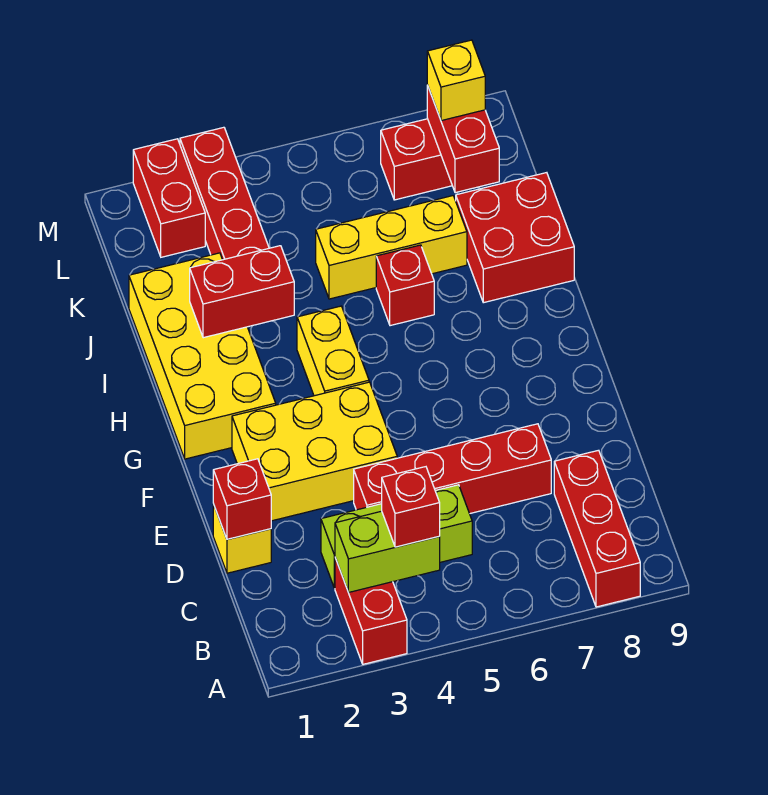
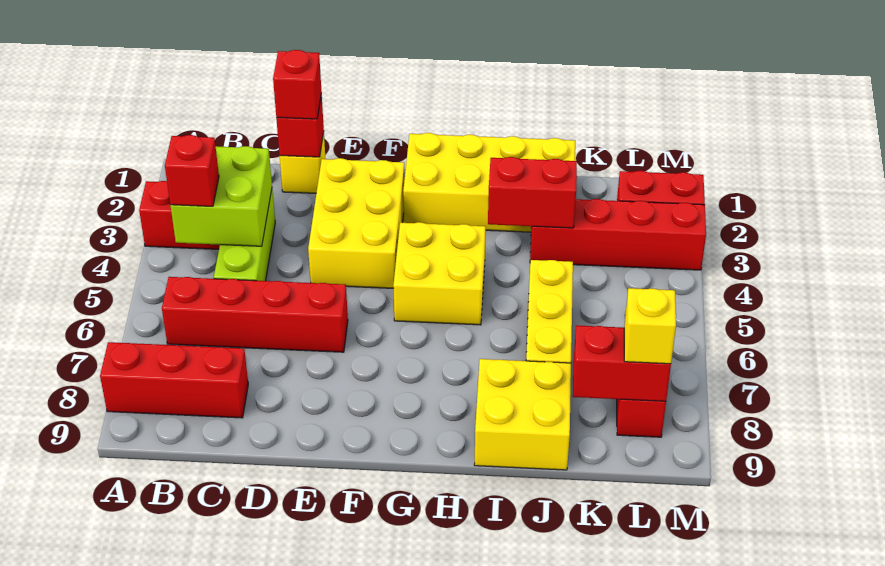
lime 1x2 brick [335,511,440,592] -> lime 2x2 brick [170,146,272,246]
red 1x4 brick [354,424,551,514] -> red 1x4 brick turned to [162,277,348,352]
yellow 1x2 brick [297,306,369,396] -> yellow 2x2 brick [393,222,486,325]
red 1x2 brick [190,246,294,338] -> red 1x2 brick turned to [488,157,577,228]
red 1x1 brick [376,245,434,326] -> red 1x1 brick moved to [273,50,322,119]
red 2x2 brick [456,173,574,303] -> yellow 2x2 brick [474,359,571,470]

